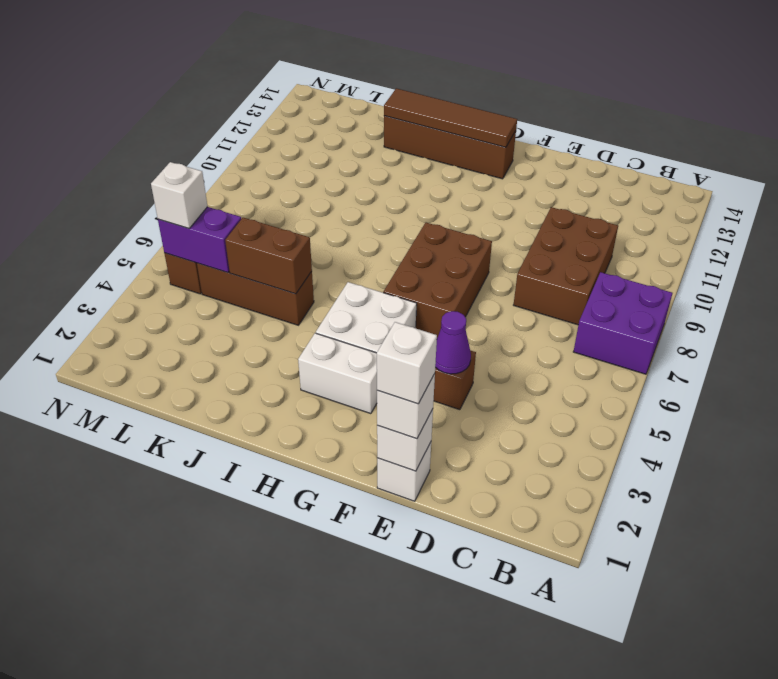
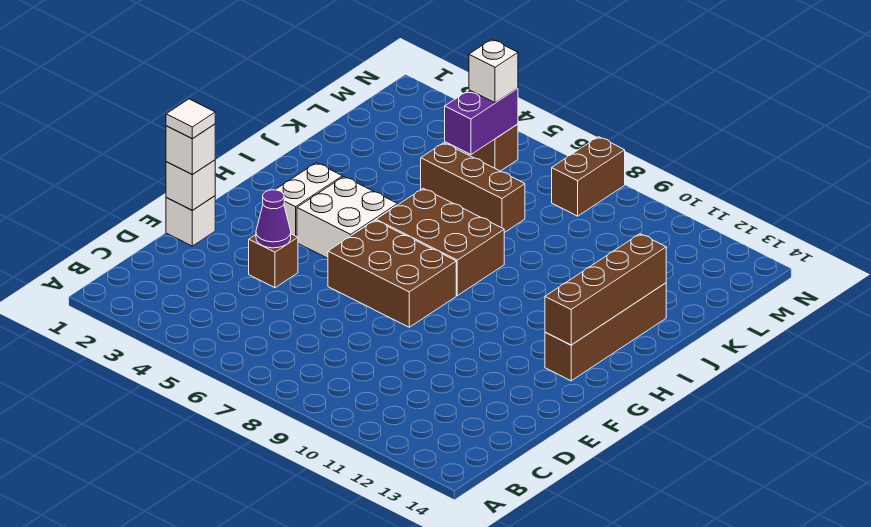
purple 2x2 brick [573,272,672,374] -> none
brown 2x3 brick [514,207,618,325] -> brown 2x3 brick moved to [376,188,504,296]
white 1x1 brick [377,322,437,404] -> white 1x1 tile [166,99,215,139]
brown 1x4 tile [384,88,517,147] -> brown 1x4 brick [545,234,666,345]
brown 1x3 brick [197,263,314,325] -> brown 1x3 brick turned to [421,143,525,233]
brown 1x2 brick [225,218,312,294] -> brown 1x2 brick moved to [552,137,625,216]

